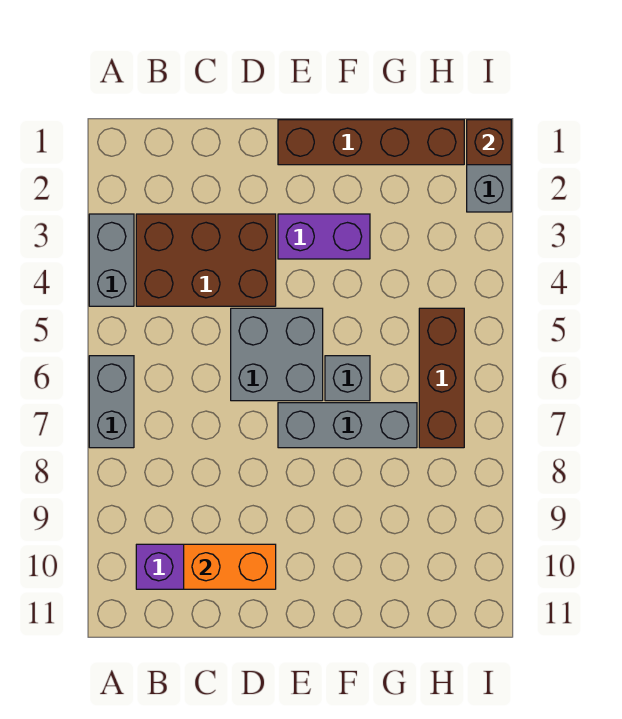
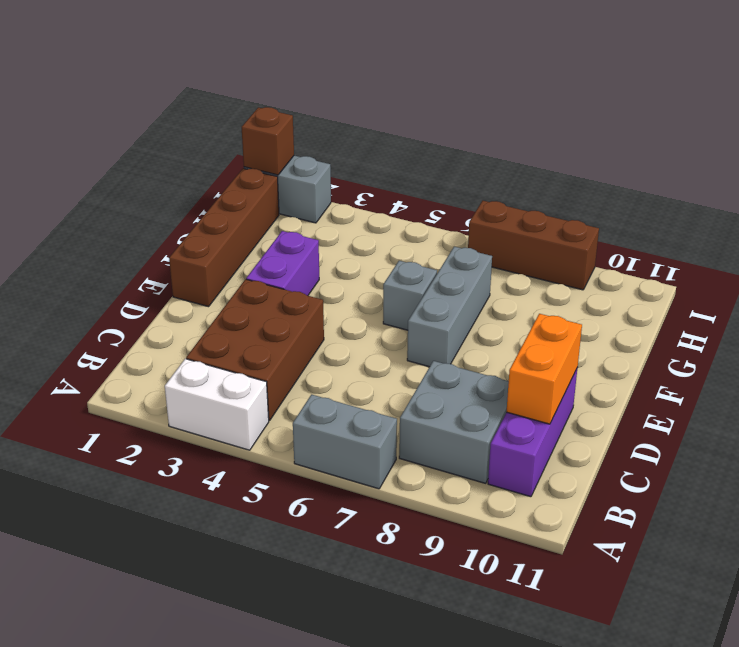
grey 1x2 brick [89,214,134,306] -> white 1x2 brick [165,359,269,450]
grey 2x2 brick [231,308,323,401] -> grey 2x2 brick moved to [399,361,509,483]
brown 1x3 brick [419,308,464,448] -> brown 1x3 brick moved to [468,201,599,290]

